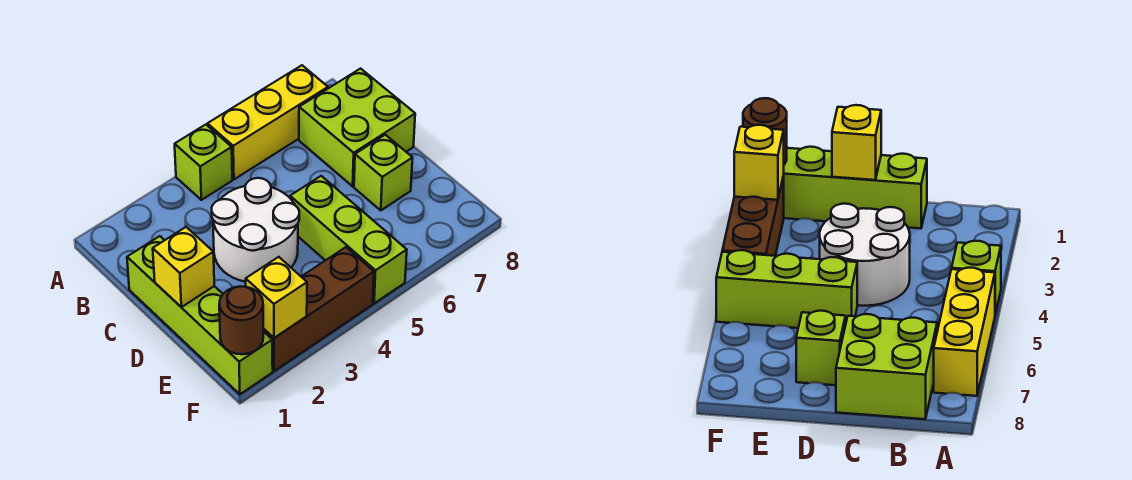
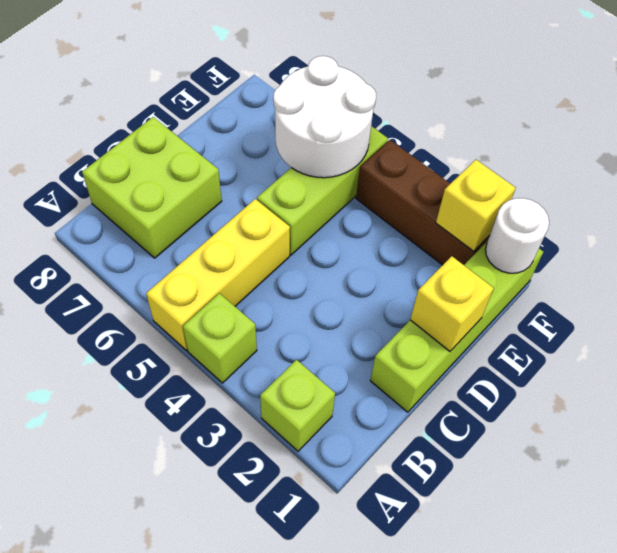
yellow 1x3 brick [207,65,328,179] -> yellow 1x3 brick turned to [146,199,290,350]
white 2x2 round brick [212,178,299,282] -> white 2x2 round brick moved to [273,56,376,178]
lime 1x1 brick [354,135,413,210] -> lime 1x1 brick moved to [260,360,335,451]
brown 1x1 round brick [219,286,263,354] -> white 1x1 round brick [485,198,549,273]

